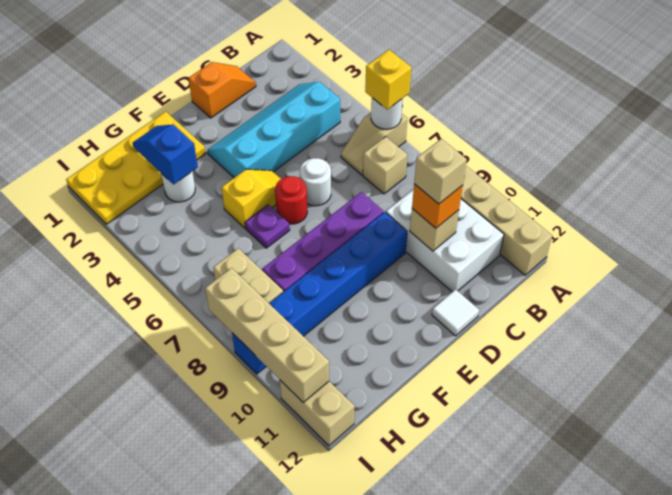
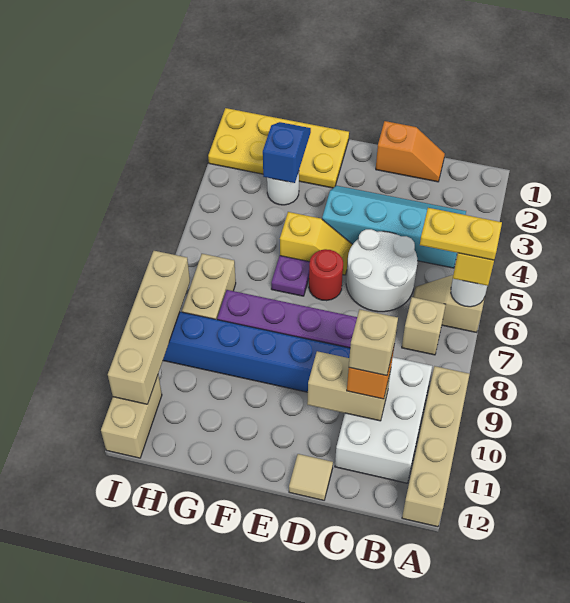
none -> yellow 1x2 plate [420,208,502,260]
tan 1x1 brick [410,209,459,251] -> tan 1x2 brick [307,351,391,421]
white 1x1 round brick [300,158,331,206] -> white 2x2 round brick [346,229,418,312]
white 1x1 tile [432,289,479,336] -> tan 1x1 tile [289,454,333,500]

